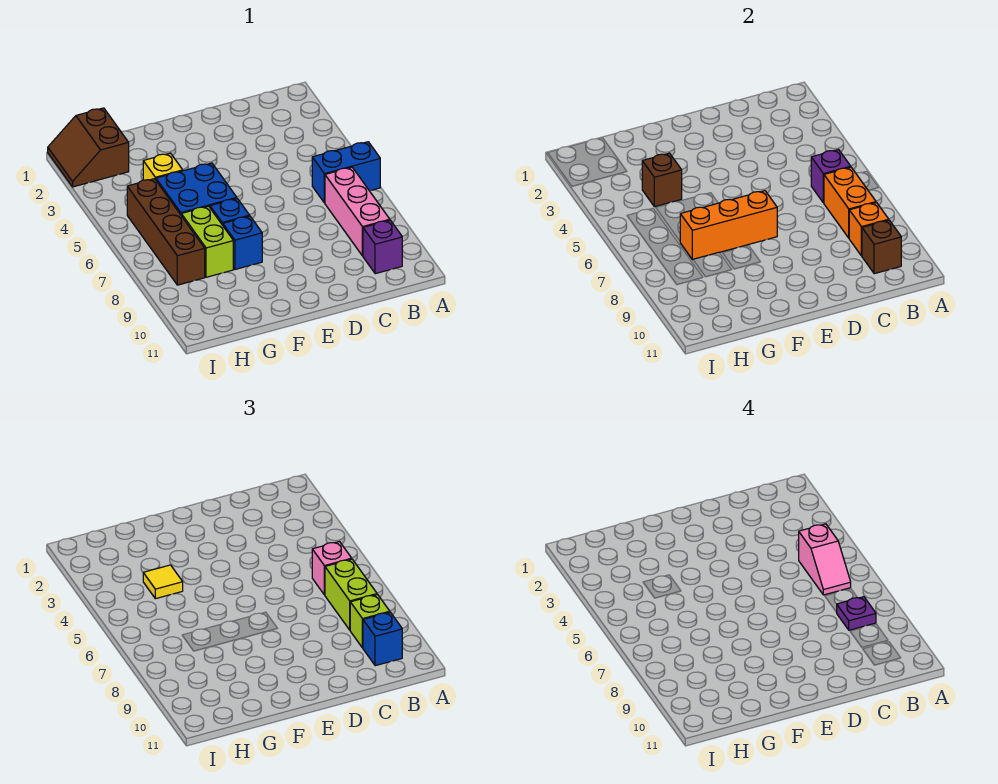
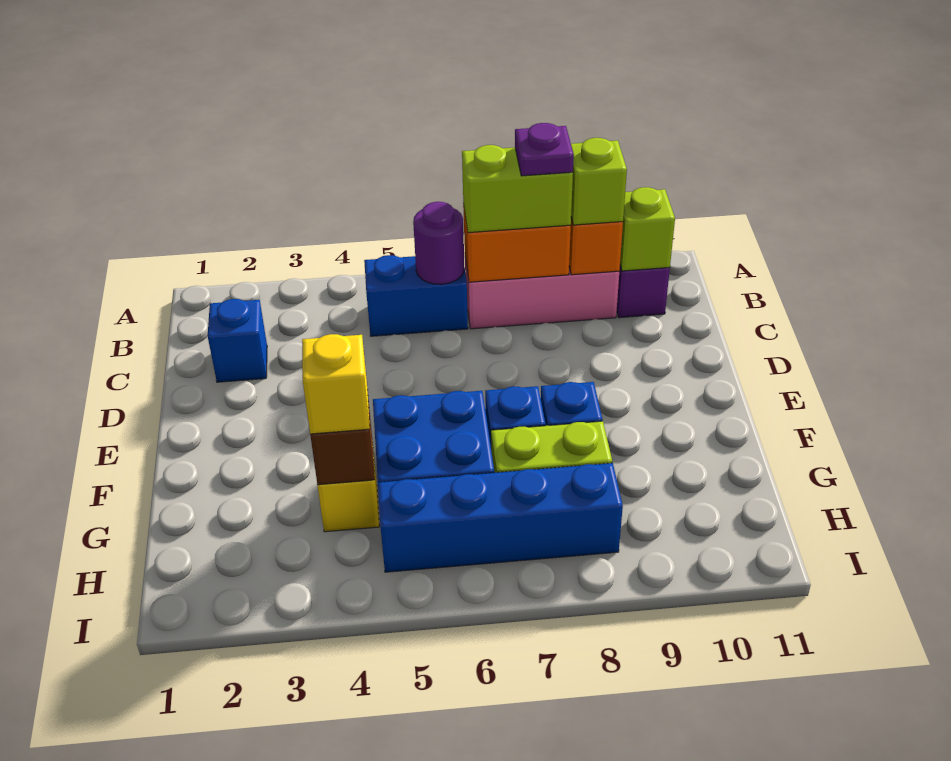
blue 1x2 brick [312,142,380,203] -> blue 1x2 brick turned to [364,255,468,336]
pink 1x2 slope [799,524,851,595] -> none
purple 1x1 brick [811,150,851,203] -> purple 1x1 round brick [413,202,464,284]
pink 1x1 brick [312,542,352,595] -> none
brown 1x1 brick [862,220,901,274] -> lime 1x1 brick [620,187,675,271]
blue 1x1 brick [363,612,402,666] -> blue 1x1 brick moved to [208,299,267,382]
orange 1x3 brick [680,191,777,260] -> none
yellow 1x1 tile [143,565,183,599] -> yellow 1x1 brick [302,334,370,434]
brown 2x2 slope [48,108,129,187] -> none
brown 1x4 brick [127,179,205,285] -> blue 1x4 brick [378,463,623,572]

